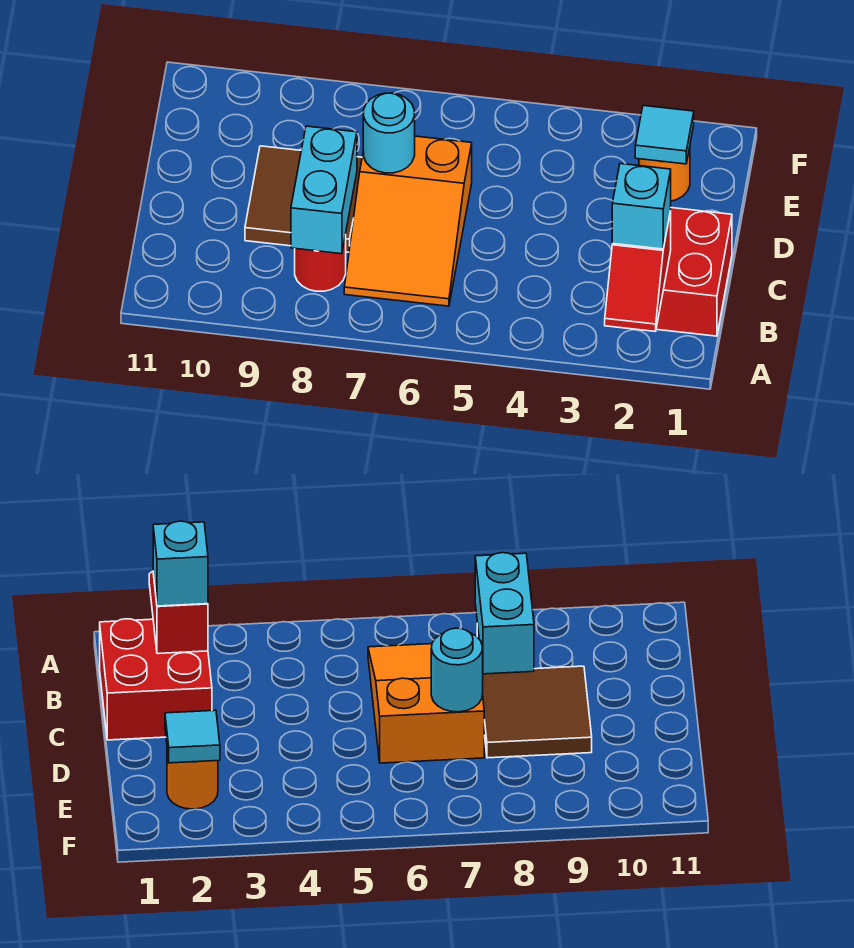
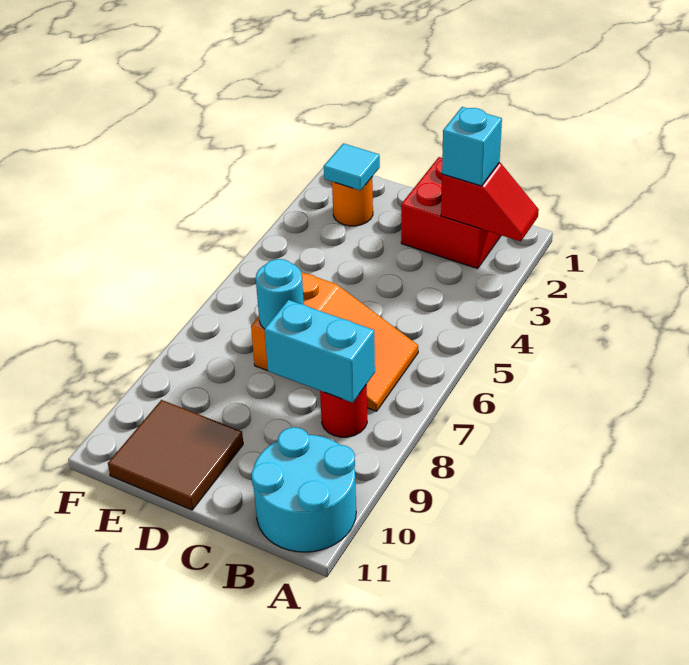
none -> cyan 2x2 round brick [252,427,356,552]
brown 2x2 tile [245,146,362,252] -> brown 2x2 tile moved to [108,400,243,510]

